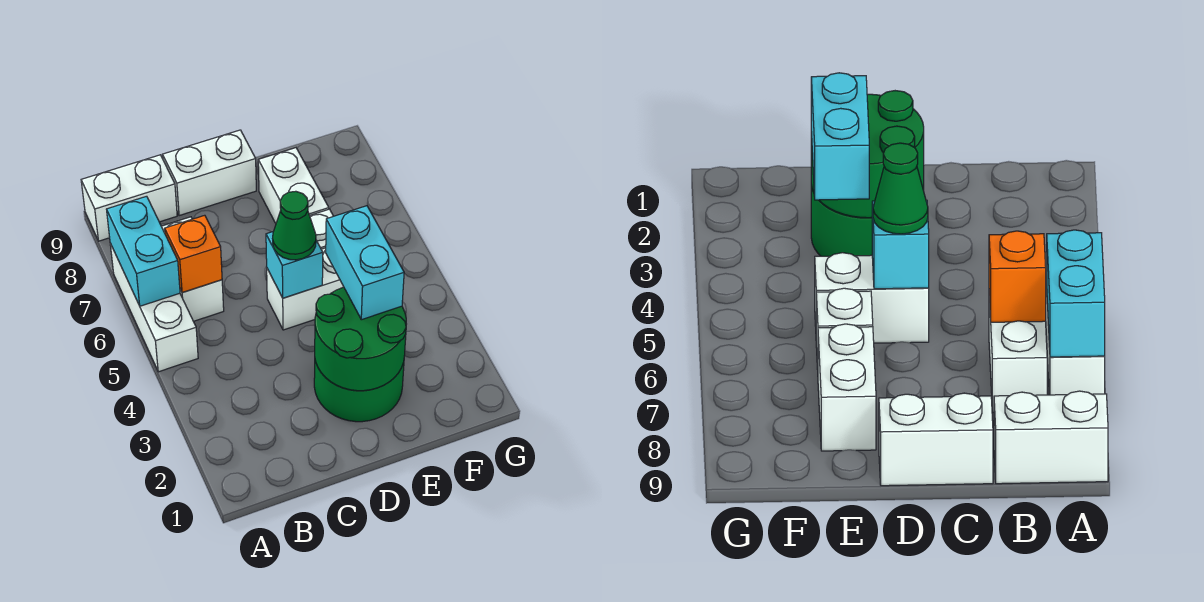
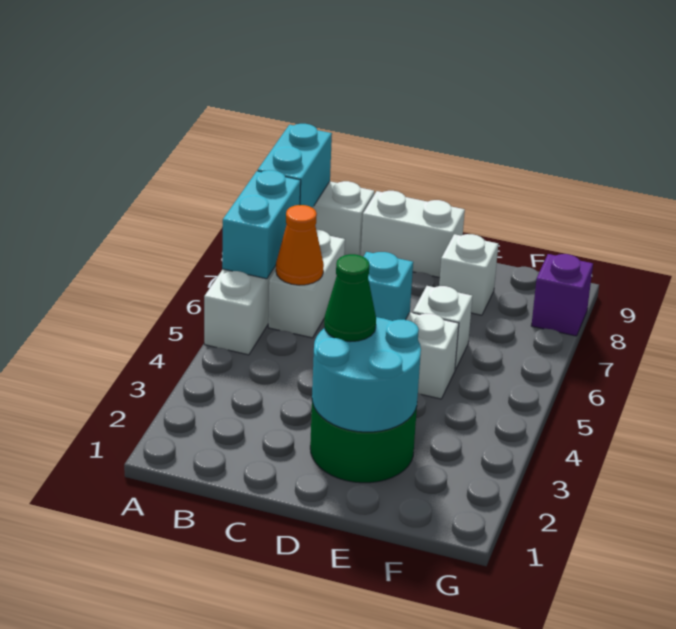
orange 1x1 brick [165,215,222,293] -> orange 1x1 cone [276,205,324,285]
green 2x2 round brick [315,287,406,391] -> cyan 2x2 round brick [312,317,421,432]
green 1x1 cone [273,191,316,260] -> green 1x1 cone moved to [324,254,376,342]
cyan 1x2 brick [326,206,404,320] -> cyan 1x2 brick moved to [258,124,332,208]
white 1x2 brick [258,148,329,223] -> white 1x1 brick [439,234,498,315]
none -> purple 1x1 brick [531,254,593,336]

